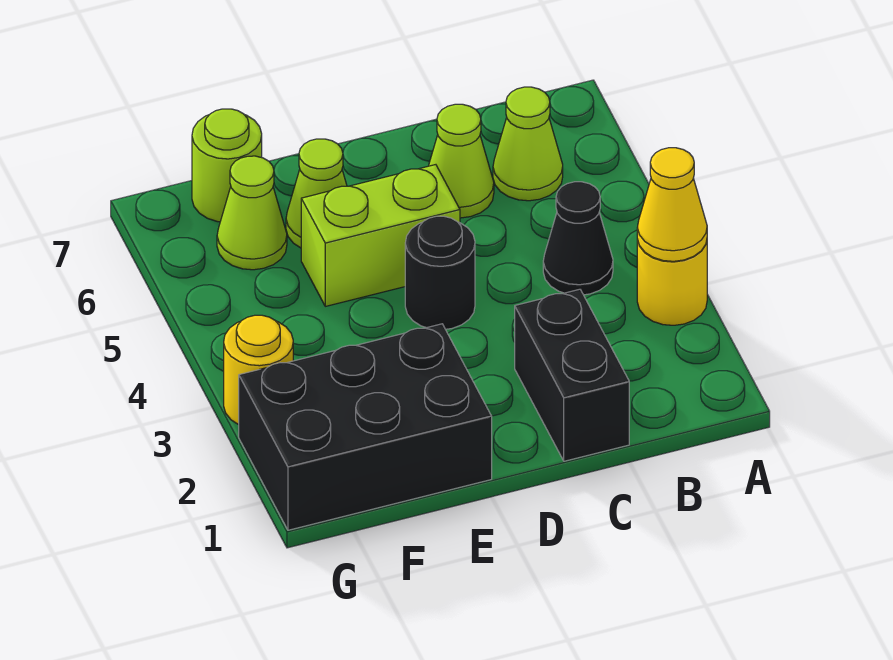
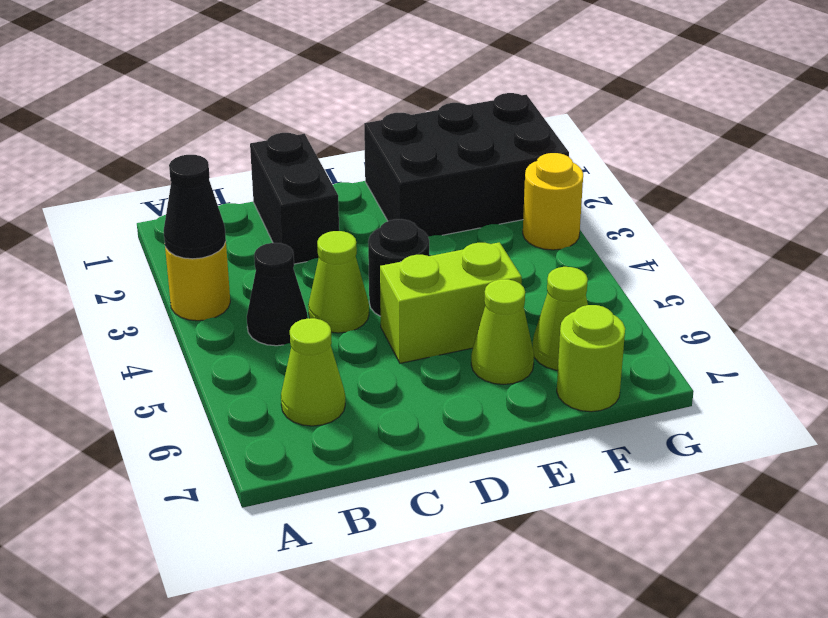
yellow 1x1 cone [637,148,707,261] -> black 1x1 cone [164,155,226,259]
lime 1x1 cone [429,104,494,218] -> lime 1x1 cone moved to [308,231,369,333]

